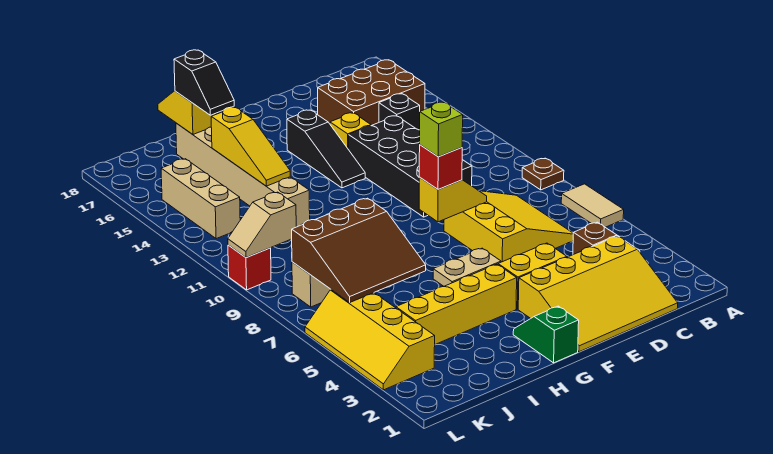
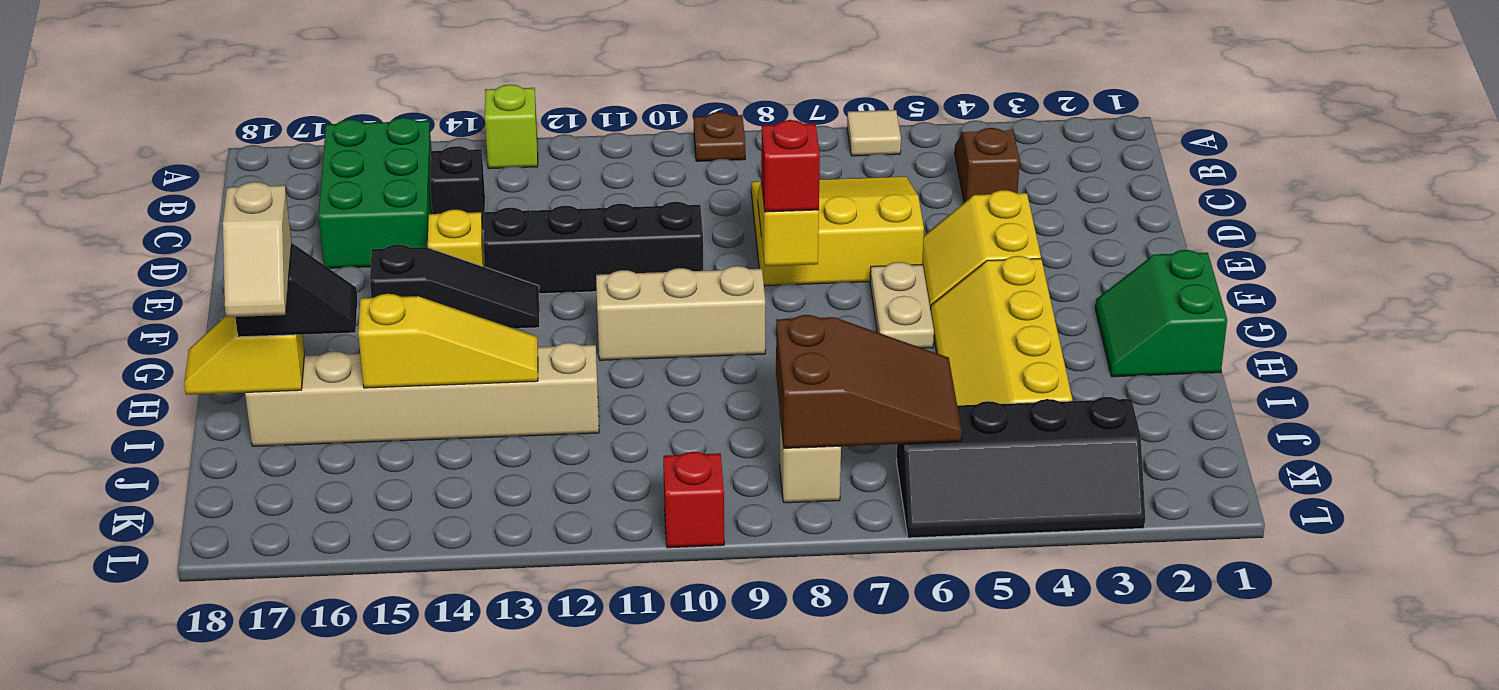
tan 1x2 tile [561,184,624,227] -> tan 1x1 tile [847,110,901,156]
brown 2x3 brick [318,60,425,126] -> green 2x3 brick [318,118,432,268]
yellow 3x4 slope [518,236,678,352] -> none
black 2x4 brick [349,116,472,217] -> black 1x4 brick [483,202,703,294]
lime 1x1 brick [420,102,463,157] -> lime 1x1 brick moved to [485,84,538,169]
green 1x2 slope [513,306,579,363] -> green 2x2 slope [1095,250,1227,377]
brown 3x3 slope [292,198,426,302] -> brown 2x3 slope [776,315,962,448]
yellow 2x4 slope [305,290,435,390] -> black 2x4 slope [896,397,1145,538]
tan 1x2 slope [228,192,296,258] -> tan 1x2 slope moved to [223,182,292,317]
tan 1x3 brick [161,159,240,239] -> tan 1x3 brick moved to [596,266,766,360]

